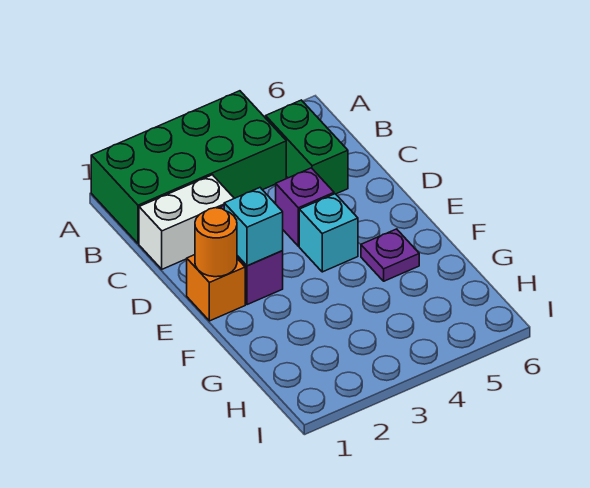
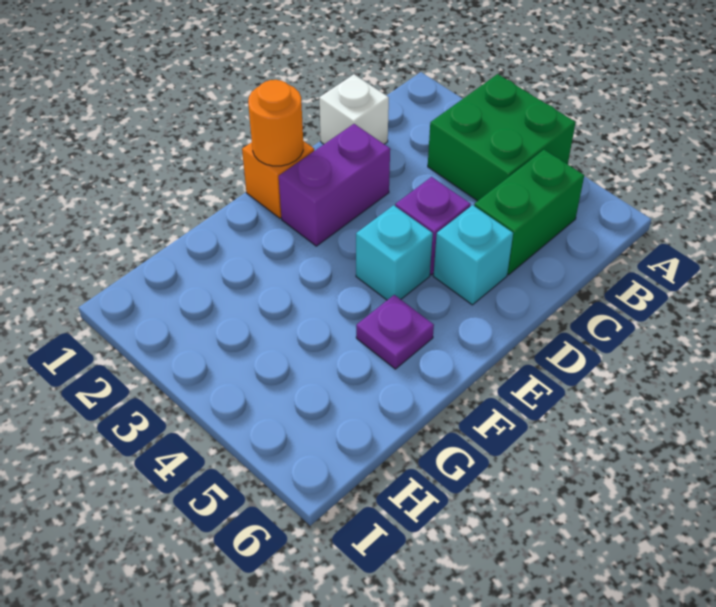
green 2x4 brick [91,91,286,244] -> green 2x2 brick [428,74,576,201]
white 1x2 brick [139,175,234,269] -> white 1x1 brick [319,74,389,144]
cyan 1x1 brick [224,188,283,266] -> cyan 1x1 brick moved to [433,205,513,305]

